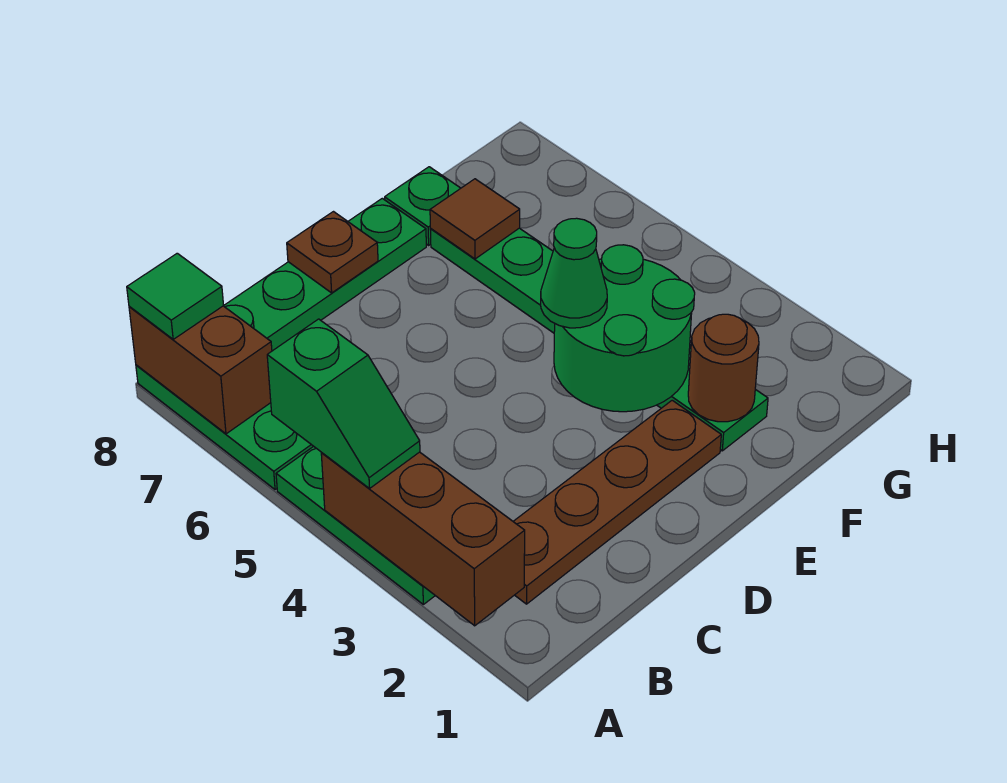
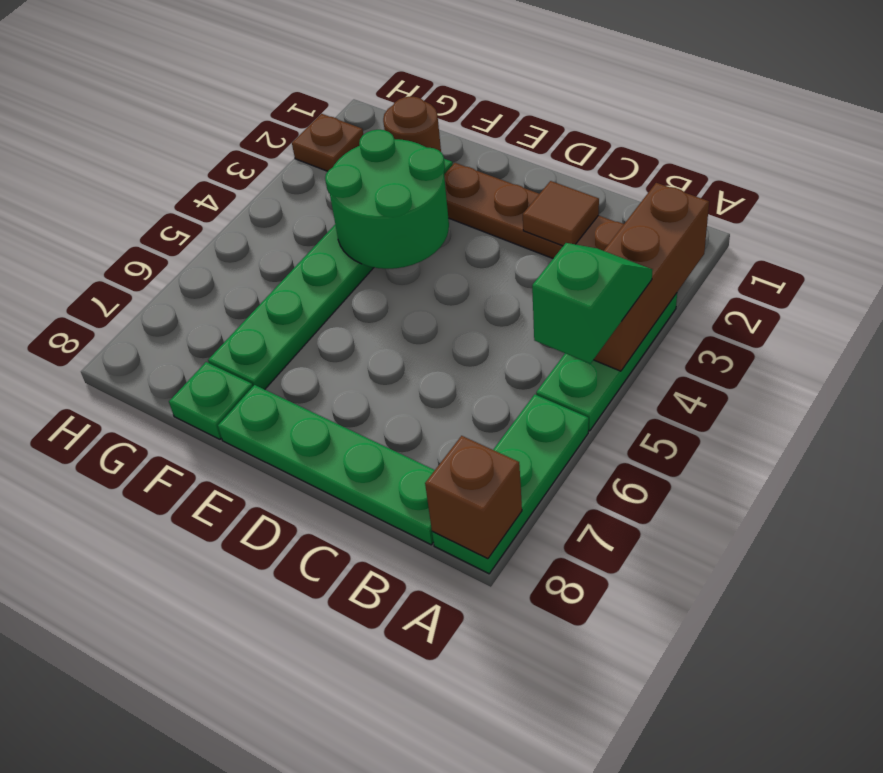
brown 1x2 brick [129,306,272,434] -> brown 1x1 brick [425,436,522,559]
green 1x1 tile [127,253,224,339] -> none
brown 1x1 plate [287,212,378,293] -> brown 1x1 plate moved to [292,114,363,171]
green 1x1 cone [541,218,607,328] -> none
brown 1x1 tile [430,179,520,259] -> brown 1x1 tile moved to [523,181,599,246]

